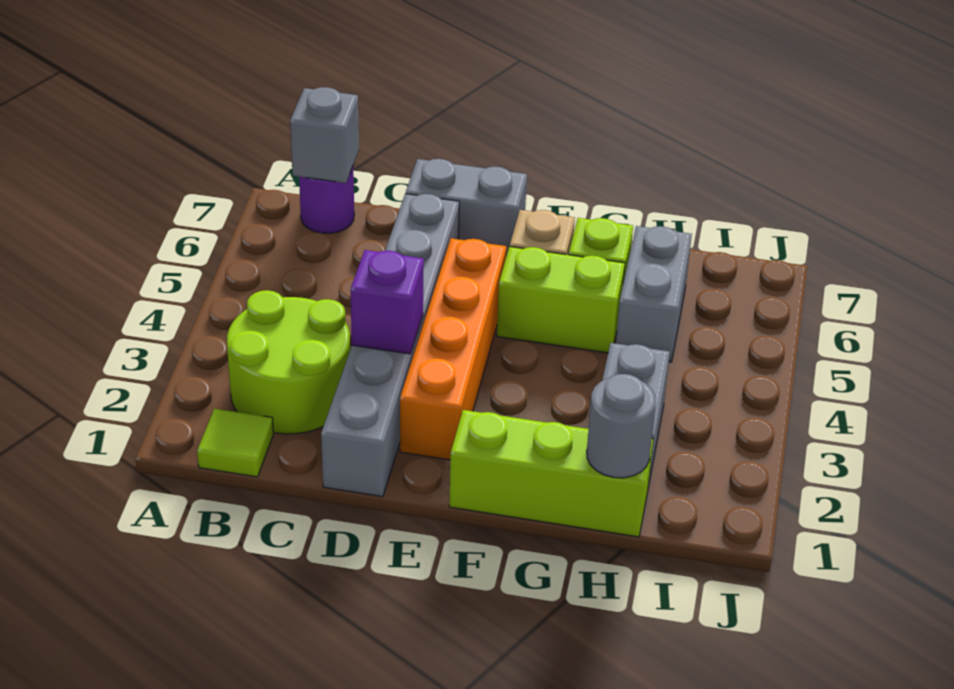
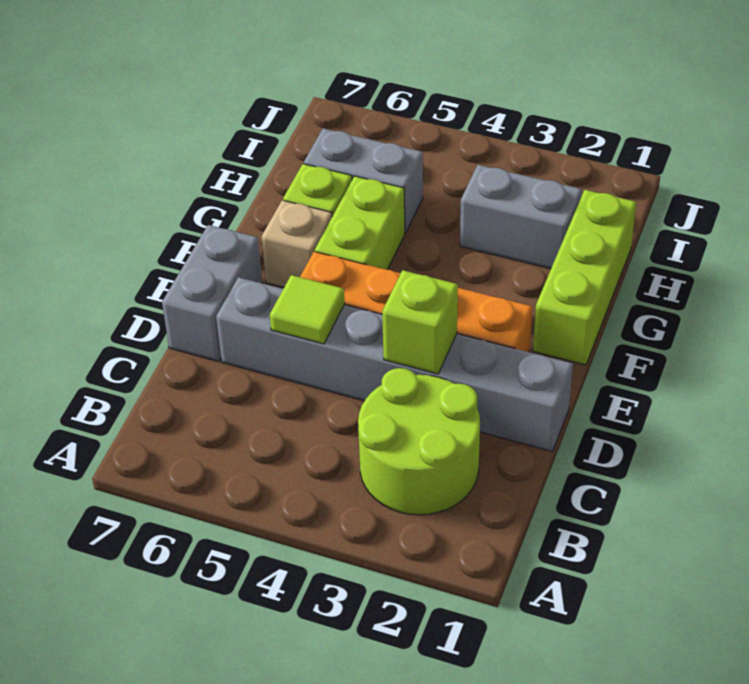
lime 1x1 tile [197,409,273,477] -> lime 1x1 tile moved to [270,275,345,344]
purple 1x1 round brick [299,167,354,233] -> none
grey 1x1 brick [290,87,359,183] -> none
purple 1x1 brick [351,250,424,354] -> lime 1x1 brick [382,270,458,374]
grey 1x1 round brick [587,374,656,478] -> none

